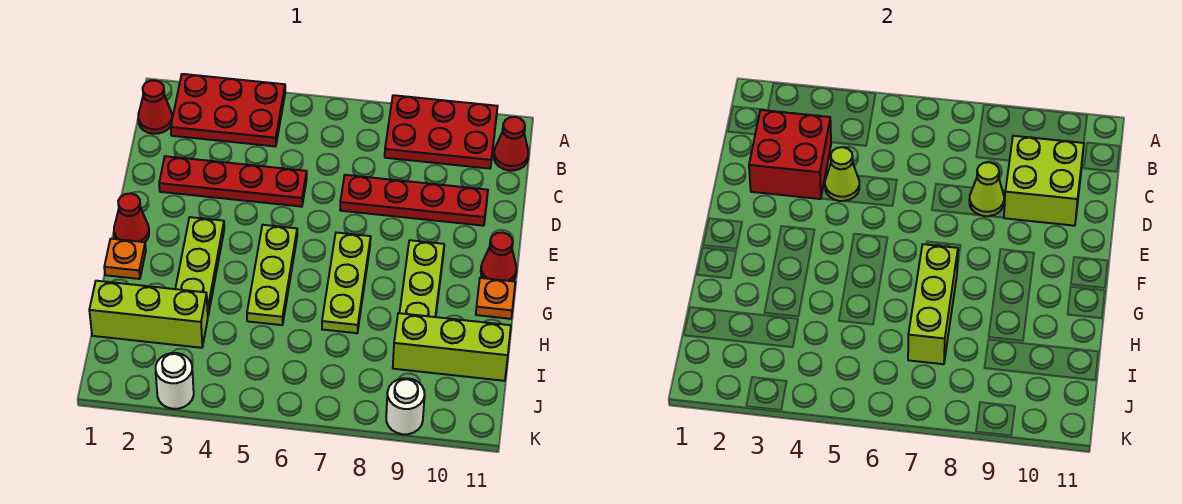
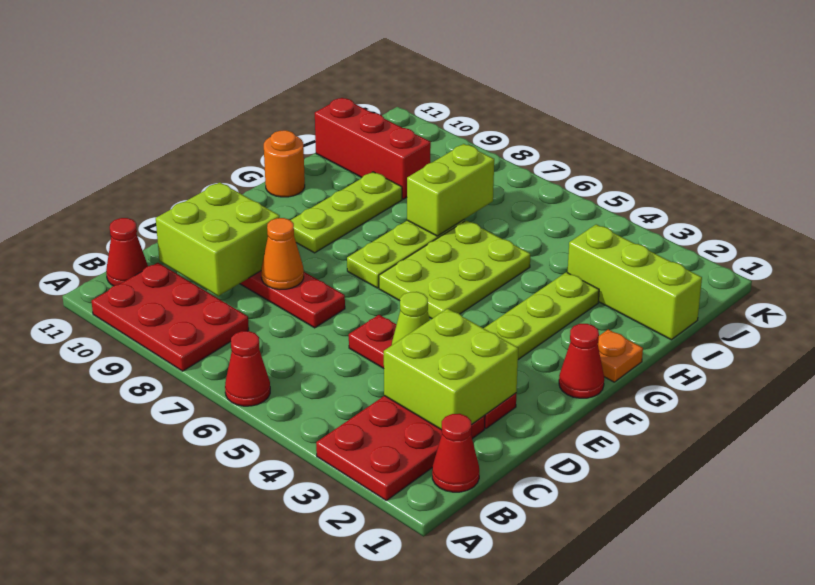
red 2x3 plate [171,74,285,146] -> red 2x3 plate turned to [316,396,485,501]
red 2x2 brick [749,110,831,199] -> lime 2x2 brick [384,309,518,430]
lime 1x1 cone [969,162,1004,216] -> orange 1x1 cone [261,218,304,290]
lime 1x3 plate [247,225,297,325] -> lime 2x3 plate [379,220,530,319]
red 1x1 cone [481,232,516,281] -> red 1x1 cone moved to [225,331,270,406]
lime 1x3 brick [908,244,958,364] -> lime 1x2 brick [407,144,494,236]
orange 1x1 plate [476,278,515,319] -> orange 1x1 round brick [264,130,305,197]
lime 1x3 brick [393,313,511,381] -> red 1x3 brick [315,98,431,199]
white 1x1 round brick [156,353,194,409] -> none
white 1x1 round brick [386,378,425,434] -> none

